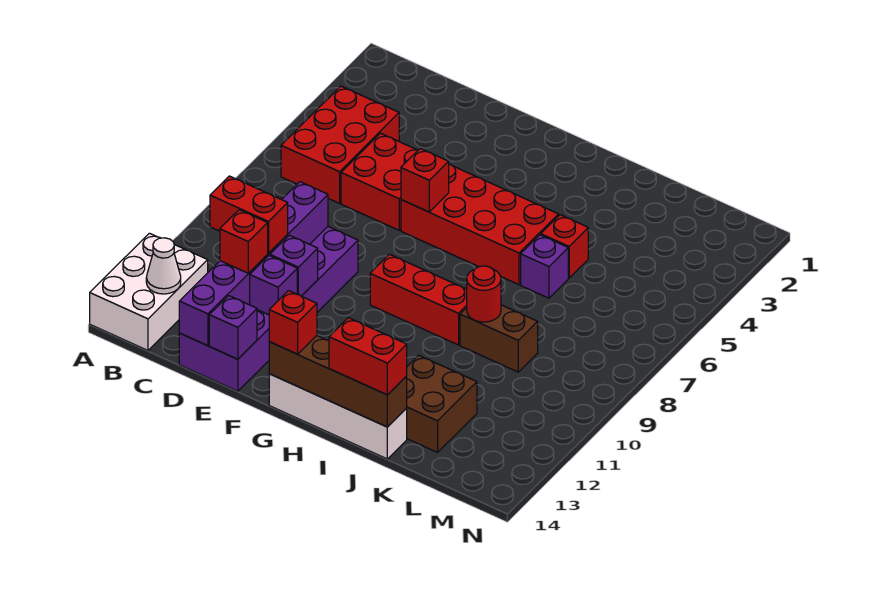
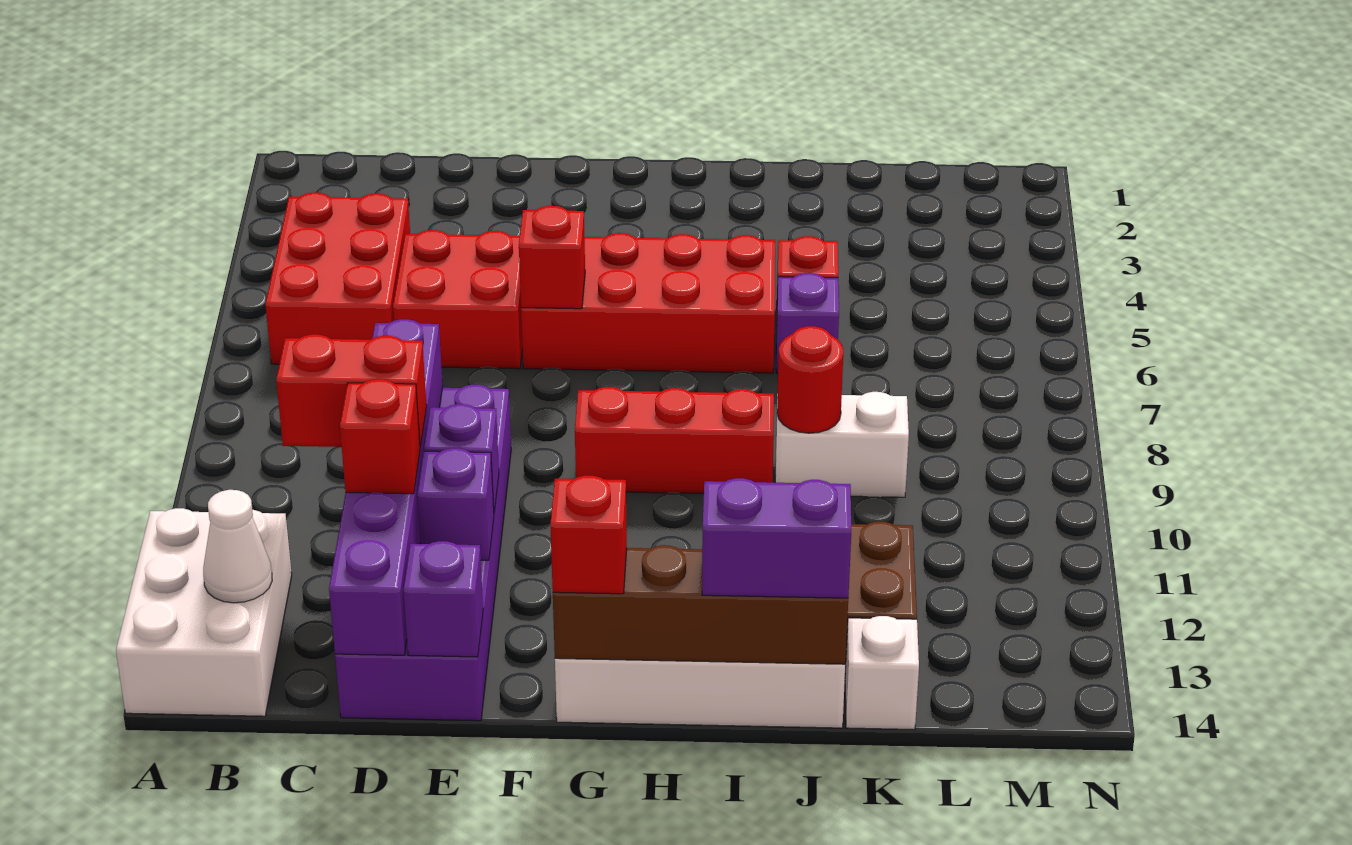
red 1x2 brick [329,318,407,395] -> purple 1x2 brick [702,478,851,598]
brown 1x2 brick [460,305,538,372] -> white 1x2 brick [775,392,909,497]
none -> white 1x1 brick [845,616,919,730]

